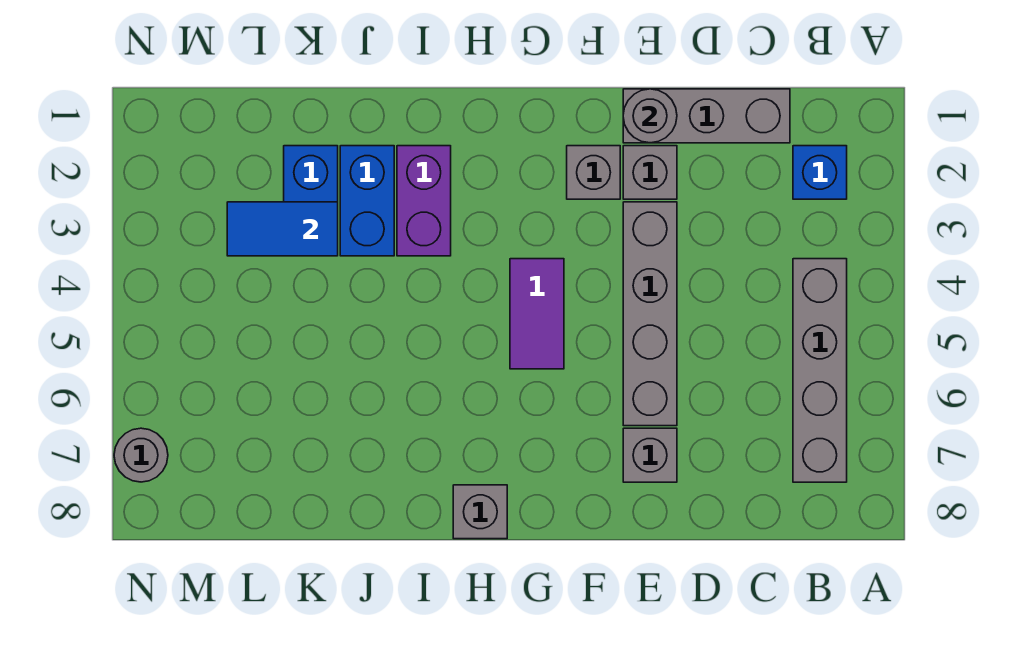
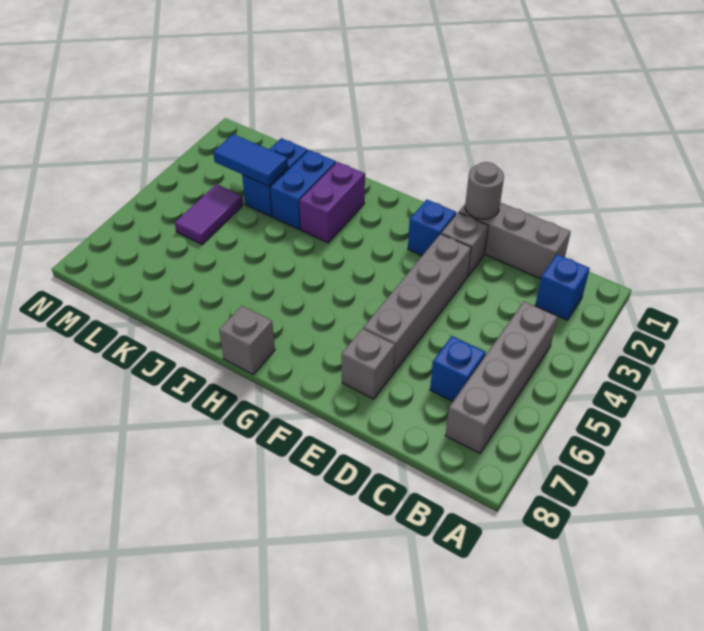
none -> blue 1x1 brick [430,336,486,401]
grey 1x1 brick [567,146,620,199] -> blue 1x1 brick [408,200,456,256]
purple 1x2 tile [510,259,564,369] -> purple 1x2 tile moved to [175,184,243,244]
grey 1x1 round brick [114,428,168,482] -> none

